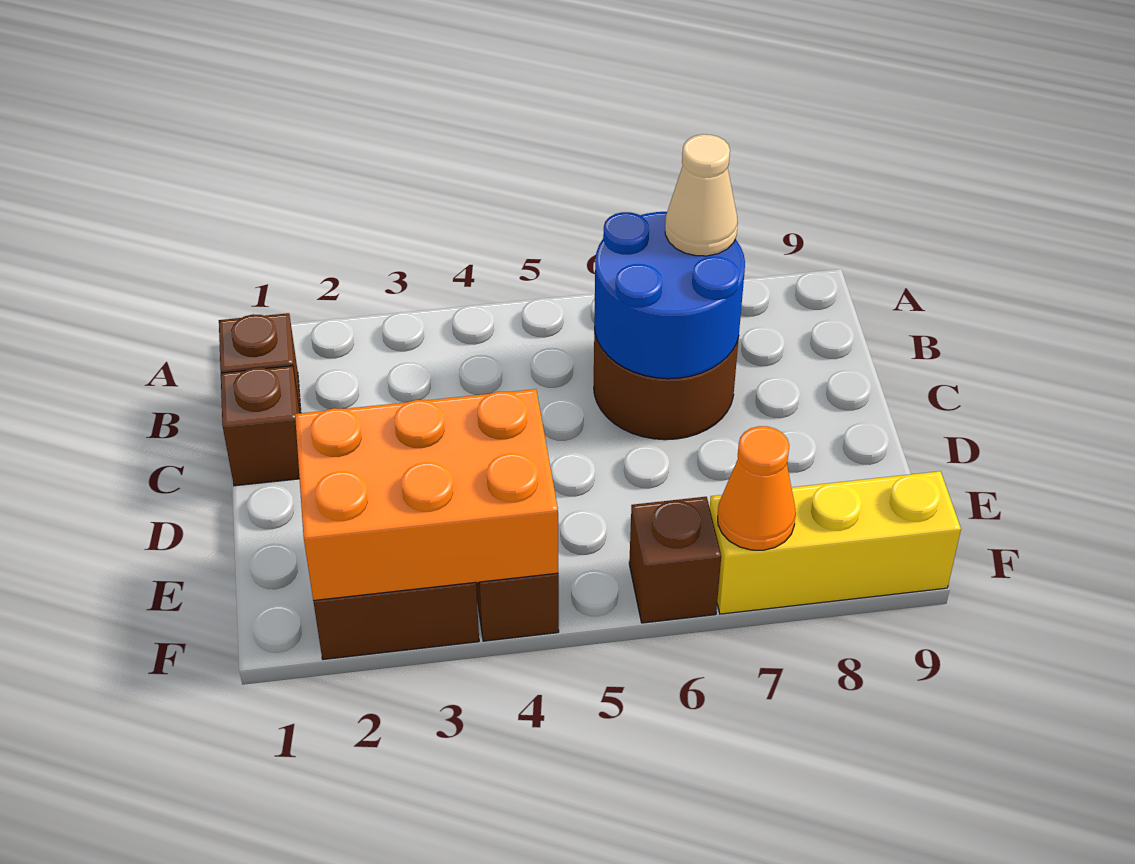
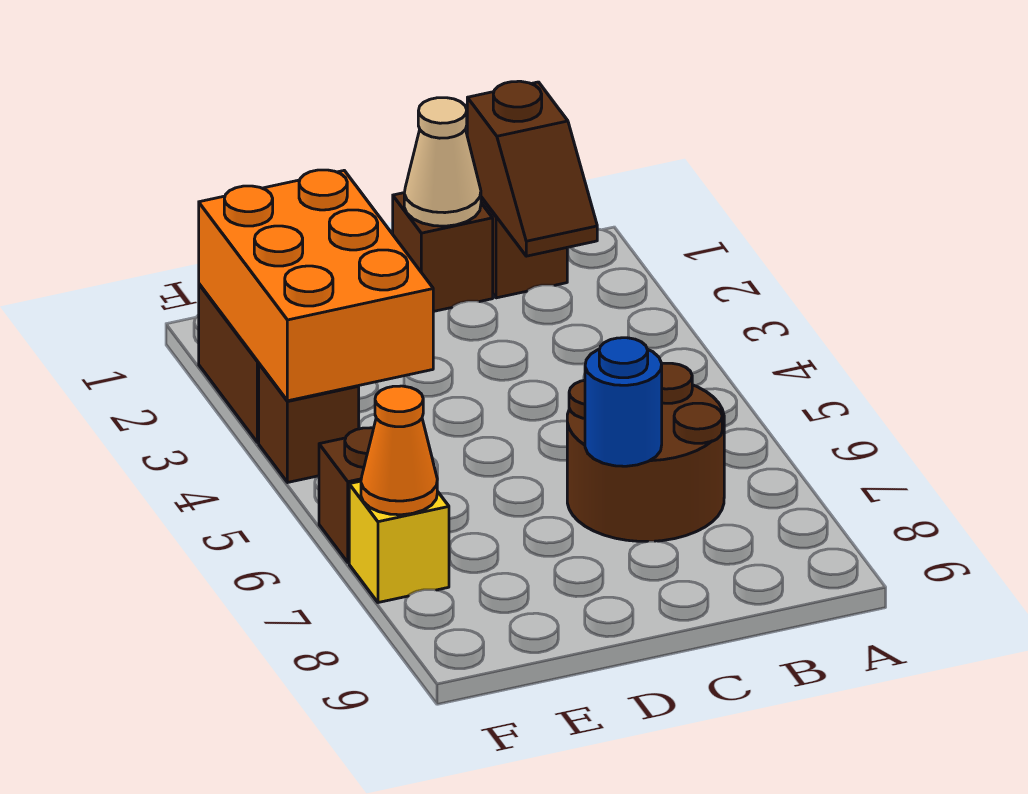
none -> brown 1x2 slope [467,81,597,256]
blue 2x2 round brick [594,212,745,379] -> blue 1x1 round brick [585,338,662,466]
tan 1x1 cone [665,134,738,256] -> tan 1x1 cone moved to [404,98,481,226]
yellow 1x3 brick [710,471,961,614] -> yellow 1x1 brick [349,481,449,603]

